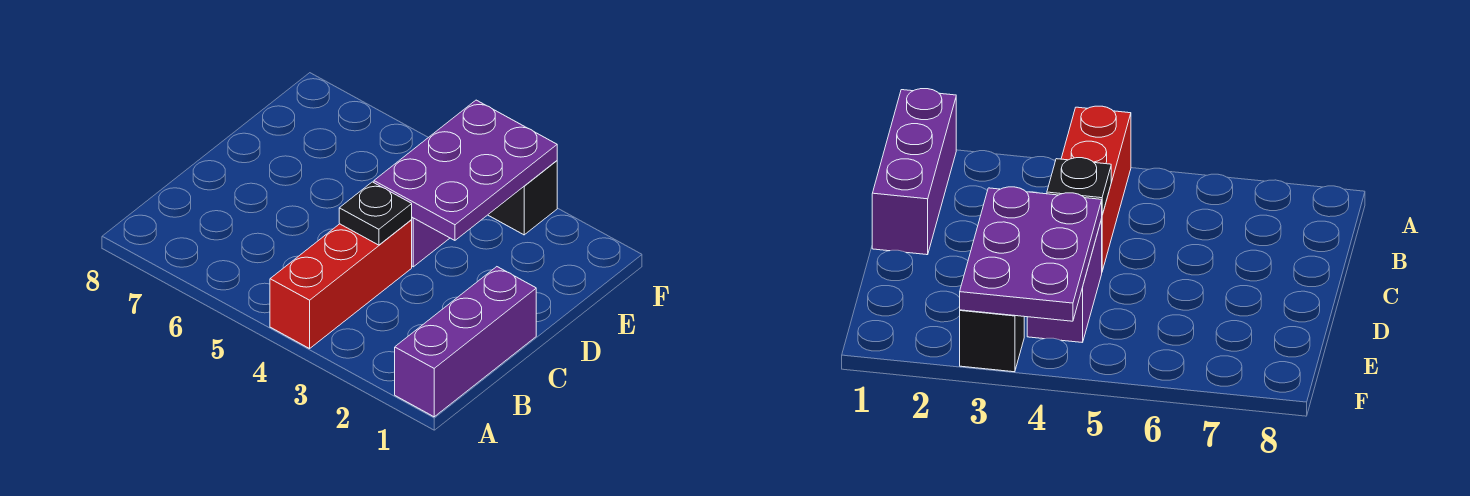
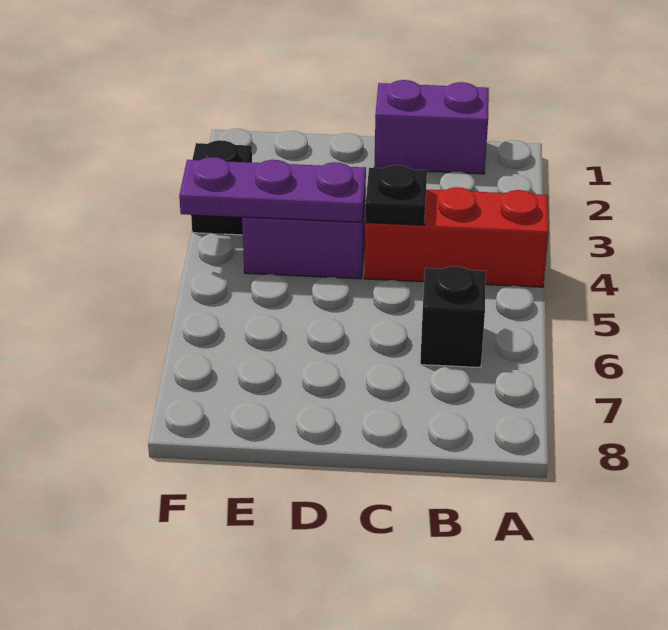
purple 1x3 brick [395,267,536,417] -> purple 1x2 brick [374,80,489,174]
none -> black 1x1 brick [420,266,486,368]
purple 2x3 plate [374,100,557,240] -> purple 1x3 plate [179,157,366,222]

